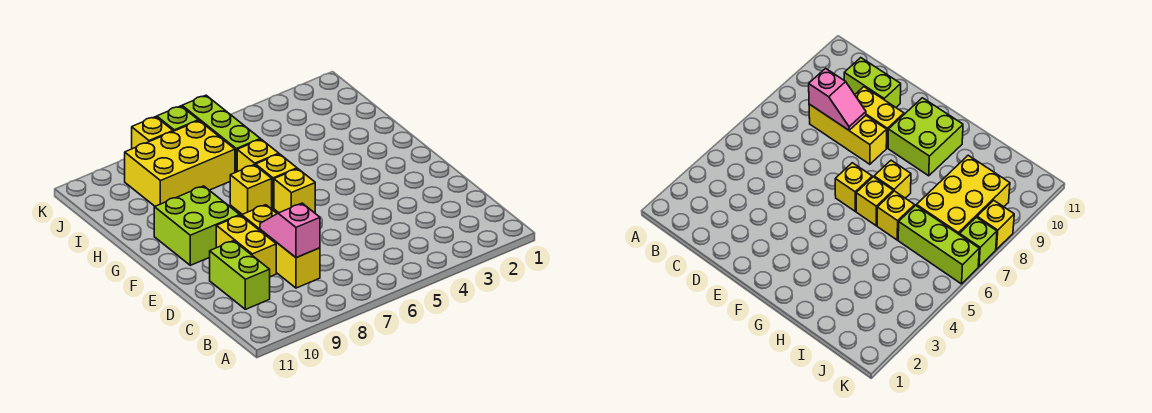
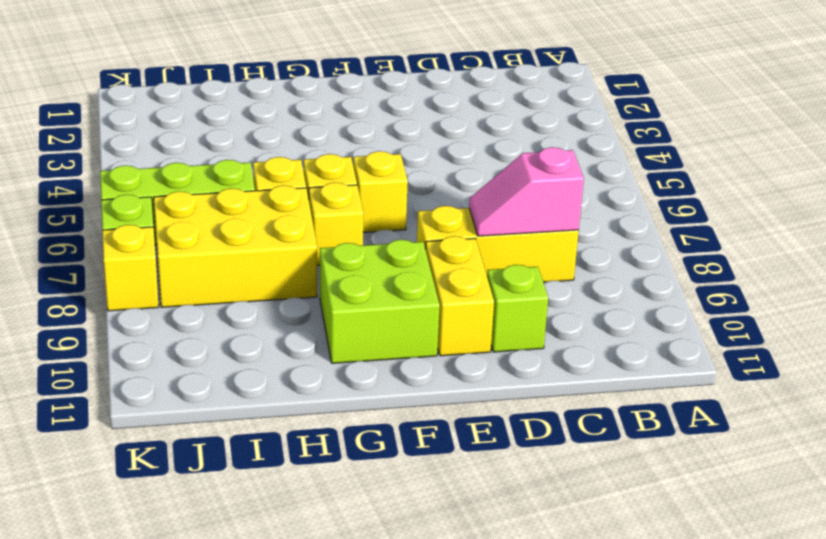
lime 1x2 brick [210,241,270,309] -> lime 1x1 brick [487,265,548,352]
yellow 1x2 brick [216,215,276,277] -> yellow 1x2 brick turned to [425,236,494,356]
yellow 2x3 brick [125,121,235,206] -> yellow 2x3 brick turned to [154,185,317,307]

